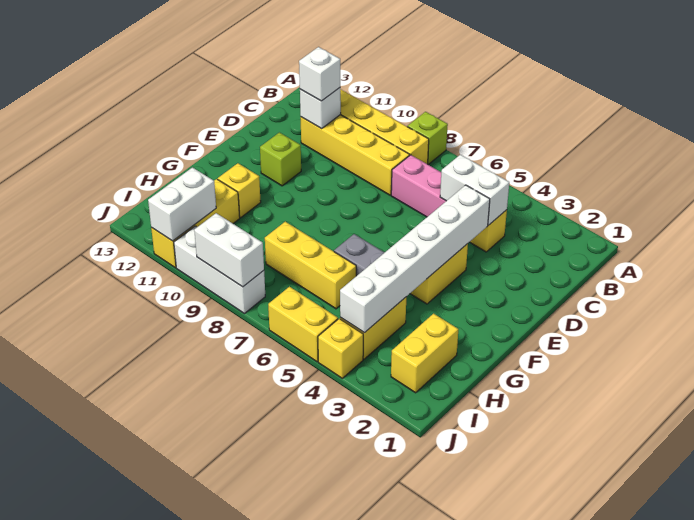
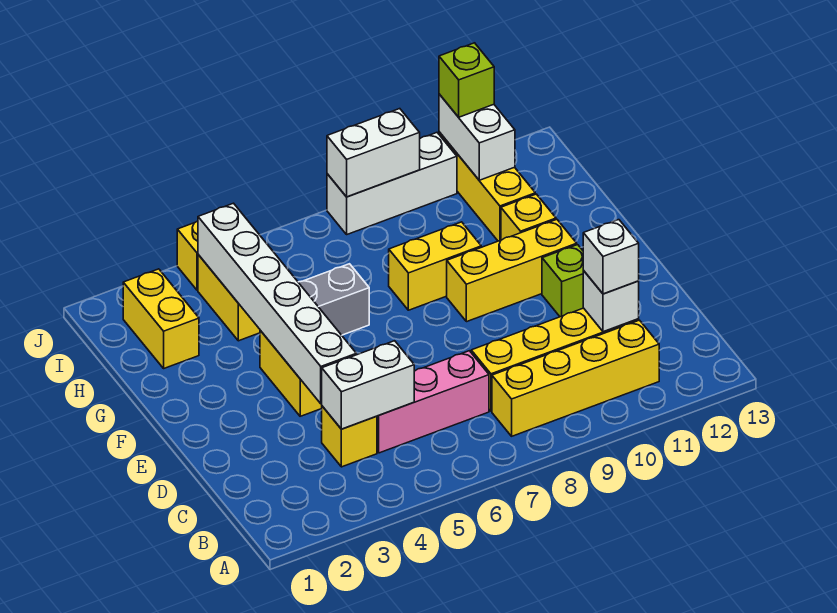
lime 1x1 brick [407,112,448,164] -> lime 1x1 brick moved to [439,43,494,117]
yellow 1x3 brick [265,222,356,309] -> yellow 1x3 brick moved to [447,220,577,322]
yellow 1x2 brick [268,287,338,362] -> yellow 1x2 brick moved to [389,222,481,310]

